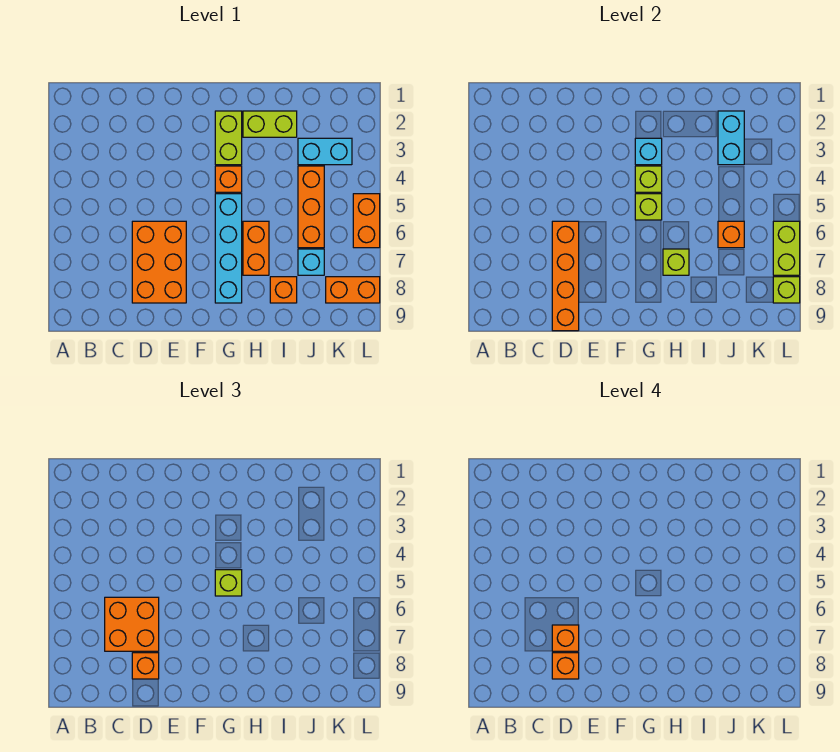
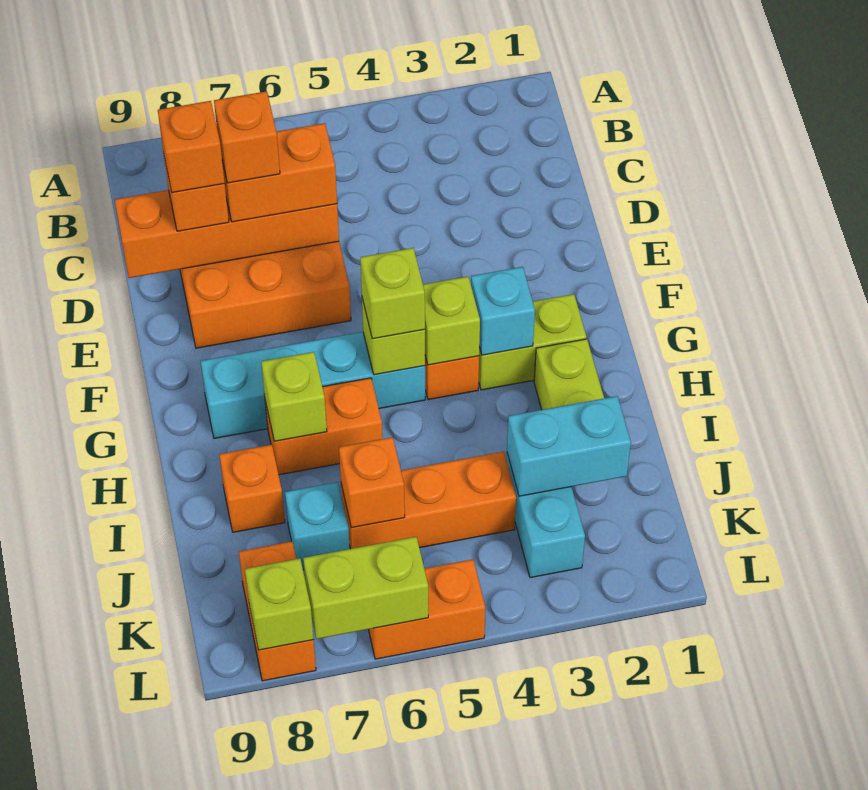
orange 2x2 brick [105,597,159,651] -> orange 1x2 brick [222,123,337,222]

